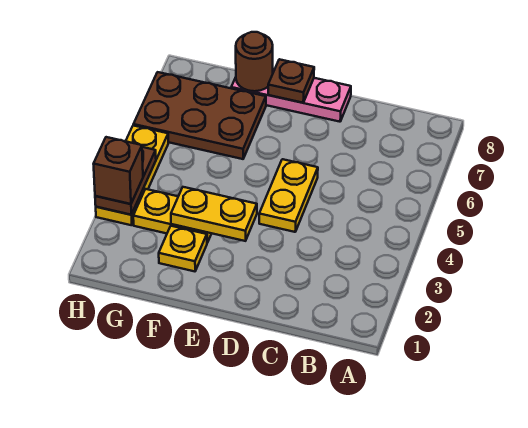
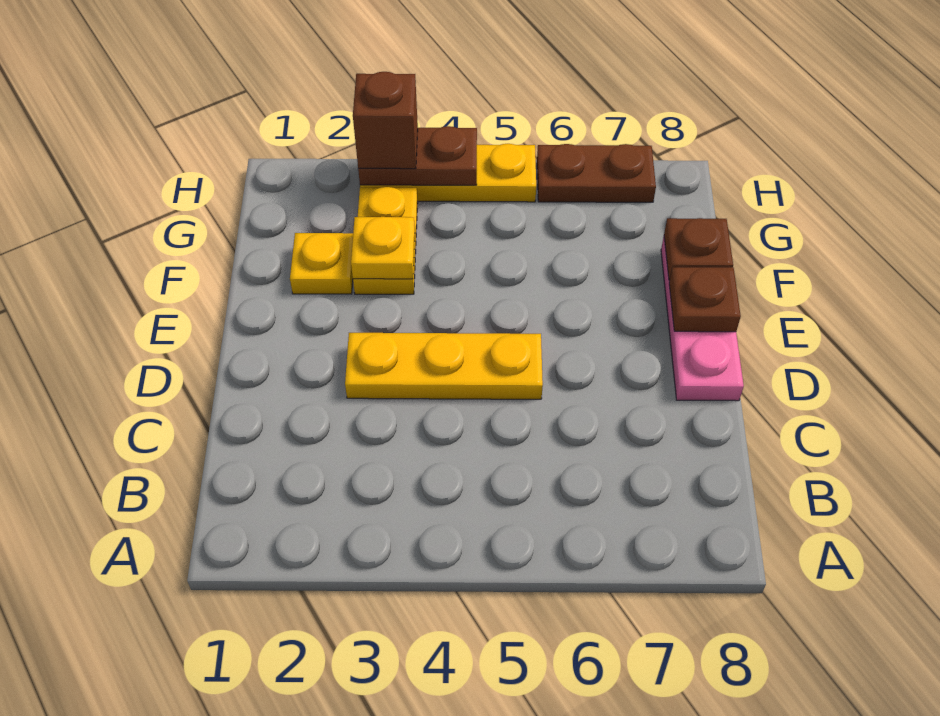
yellow 1x2 plate [259,159,318,232] -> yellow 1x3 plate [345,333,543,399]
yellow 1x2 plate [171,187,257,241] -> yellow 1x1 plate [351,217,415,279]
brown 2x3 plate [133,72,266,159] -> brown 1x2 plate [537,144,656,202]
brown 1x1 round brick [236,32,273,91] -> brown 1x1 plate [664,218,733,280]

